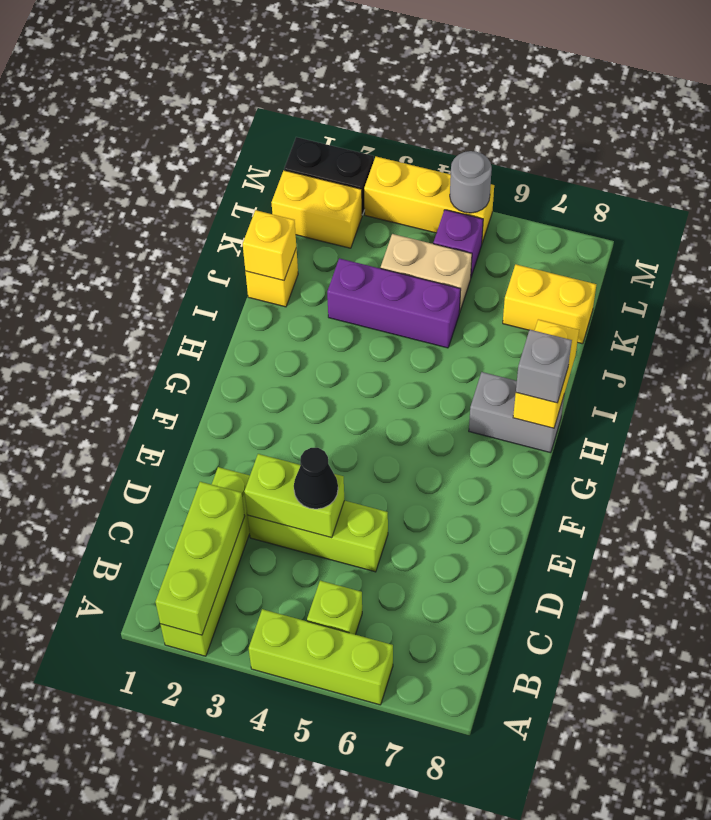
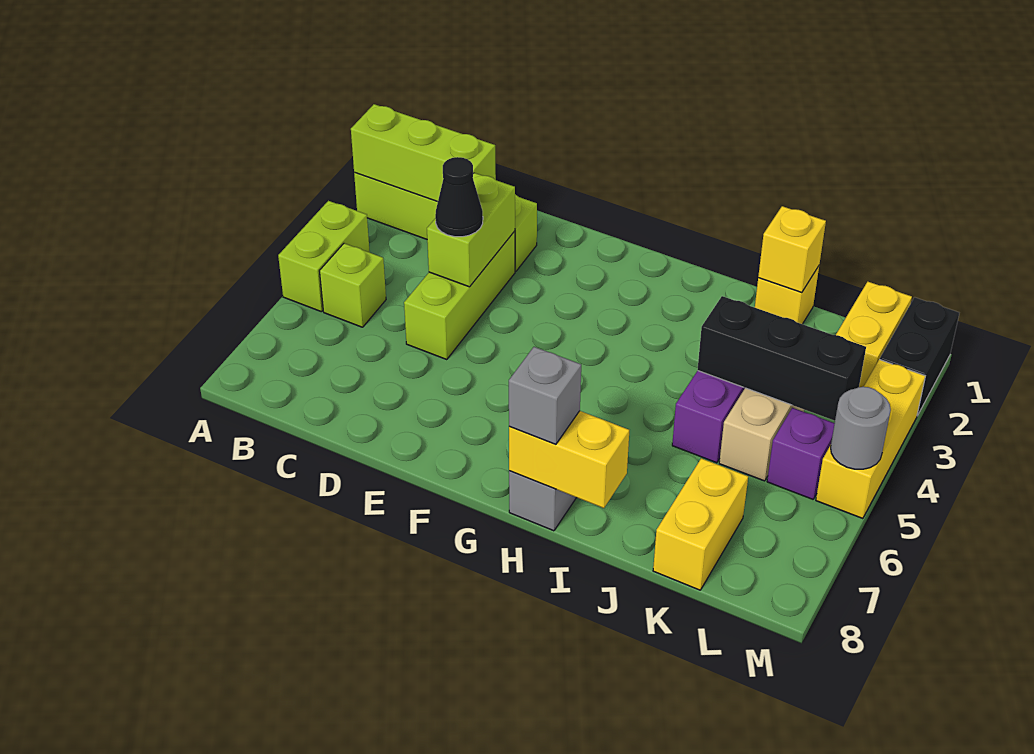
lime 1x3 brick [249,609,393,705] -> lime 1x2 brick [278,201,370,312]
none -> black 1x3 brick [698,296,866,421]

